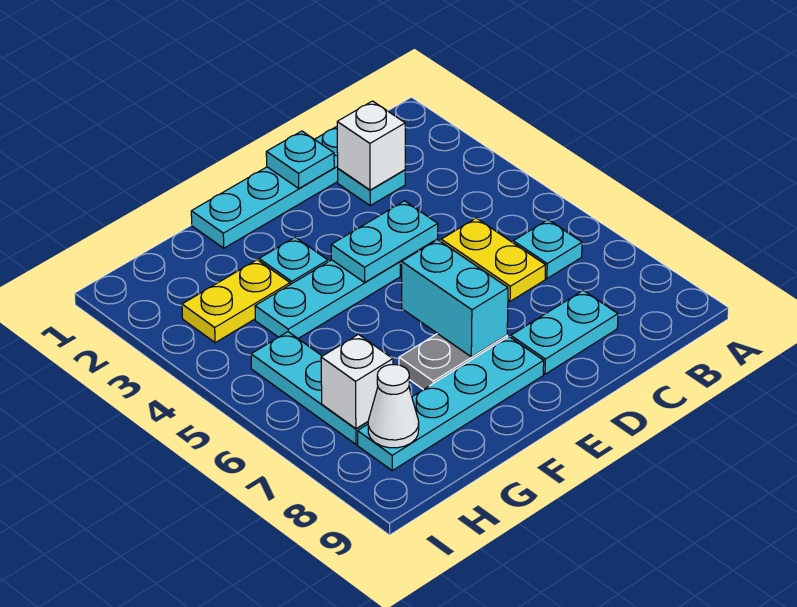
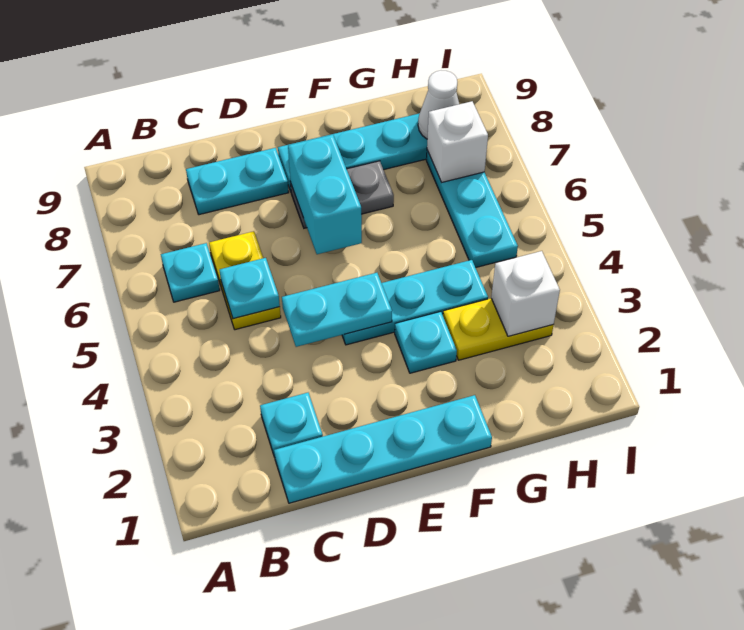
white 1x1 brick [337,101,405,190] -> white 1x1 brick moved to [491,251,560,336]
cyan 1x1 plate [266,131,334,188] -> cyan 1x1 plate moved to [220,258,280,319]

